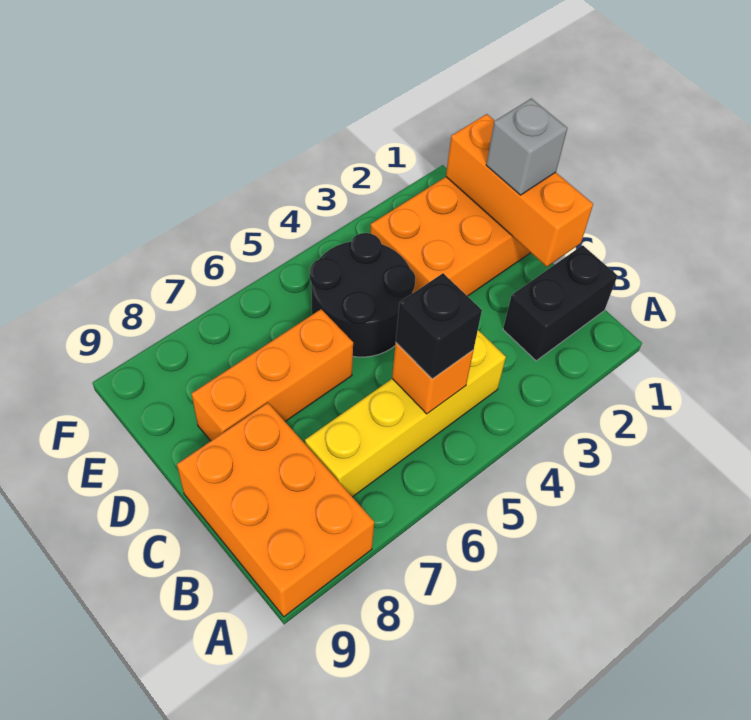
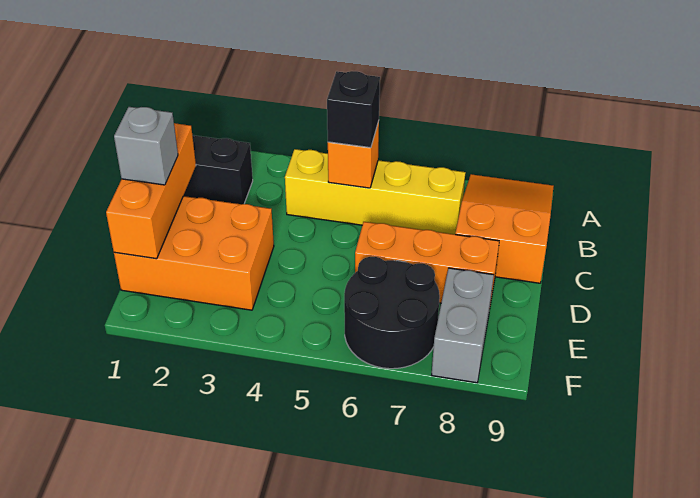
orange 2x3 brick [177,403,374,617] -> orange 2x3 slope [455,174,554,283]
black 2x2 round brick [310,233,415,357] -> black 2x2 round brick moved to [344,257,440,369]
none -> grey 1x2 brick [432,268,494,383]

